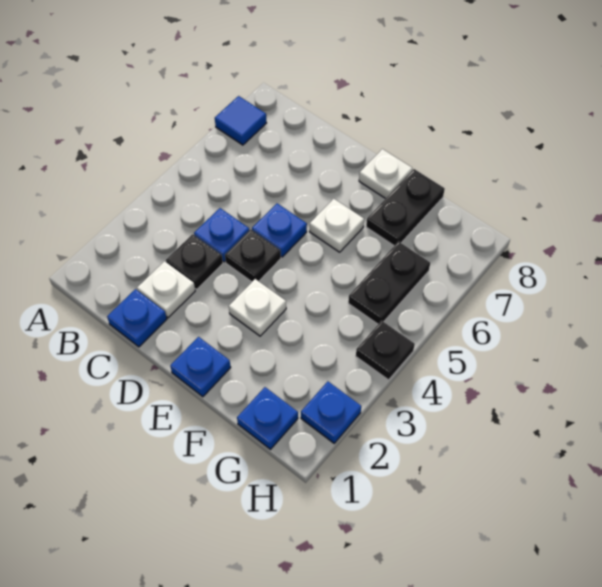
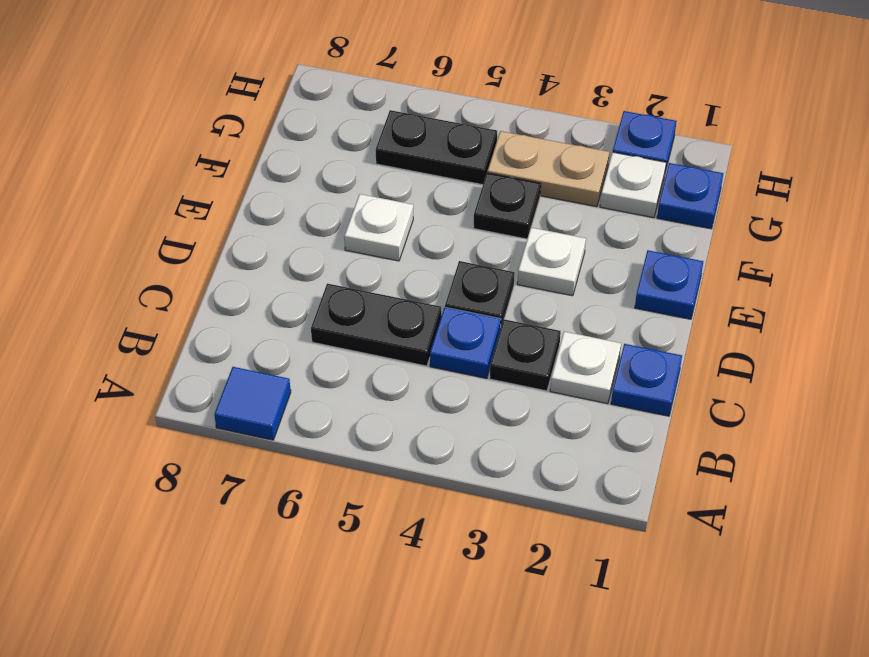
blue 1x1 plate [252,203,307,257] -> none
white 1x1 plate [359,149,412,199] -> white 1x1 plate moved to [600,152,666,218]
black 1x2 plate [366,169,445,246] -> black 1x2 plate moved to [311,284,441,366]
none -> tan 1x2 plate [487,131,609,207]
black 1x1 plate [356,321,415,380] -> black 1x1 plate moved to [473,173,541,239]

